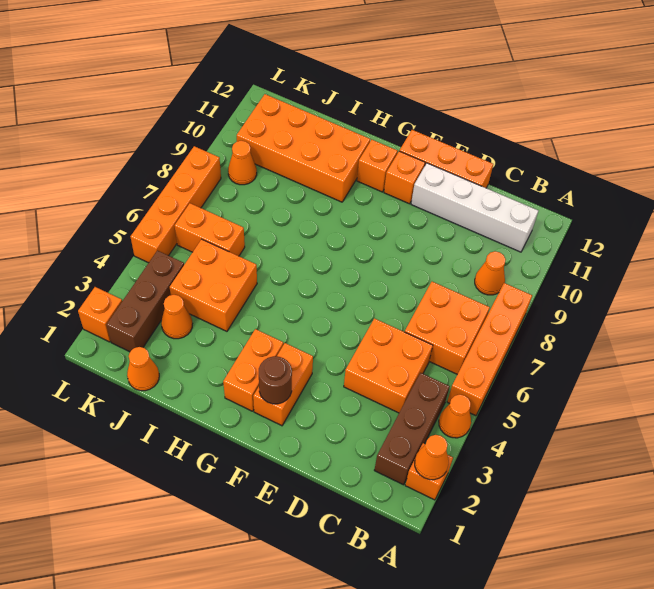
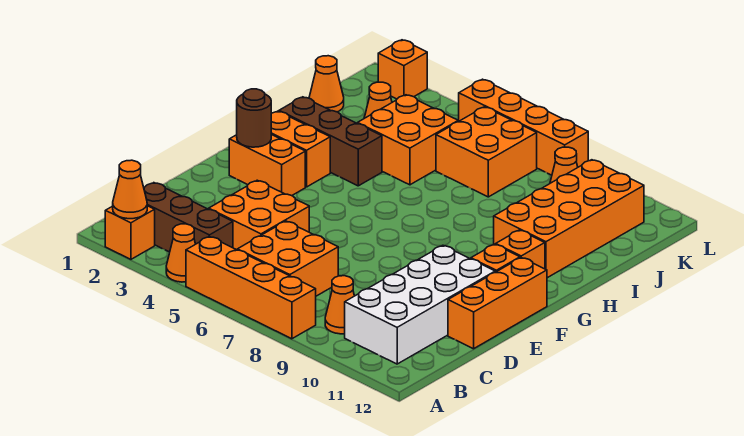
white 1x4 brick [411,163,538,252] -> white 2x4 brick [345,245,495,364]
orange 1x2 brick [175,203,245,256] -> orange 2x2 brick [436,107,537,197]
brown 1x3 brick [106,251,184,352] -> brown 1x3 brick moved to [279,97,382,186]

